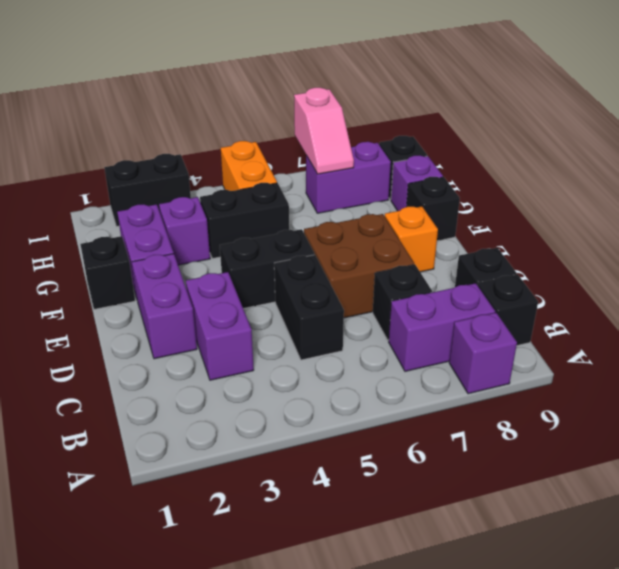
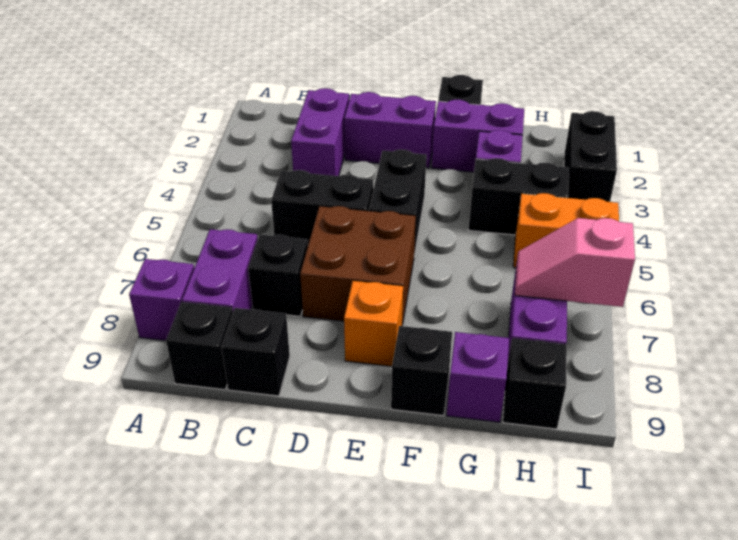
purple 1x2 brick [186,272,254,380] -> purple 1x2 brick turned to [291,88,349,176]
black 1x2 brick [200,183,289,259] -> black 1x2 brick turned to [468,158,569,235]

